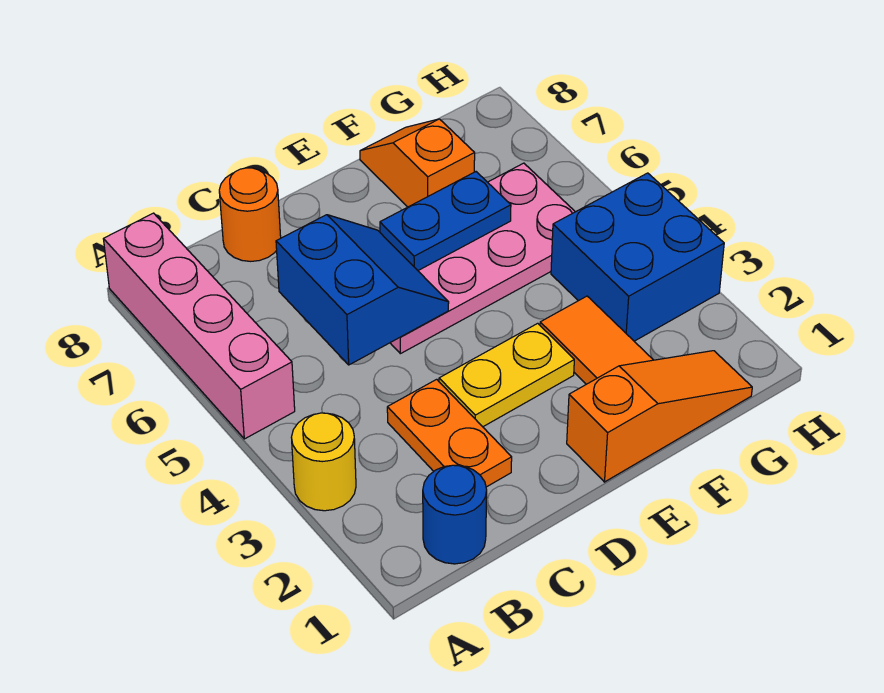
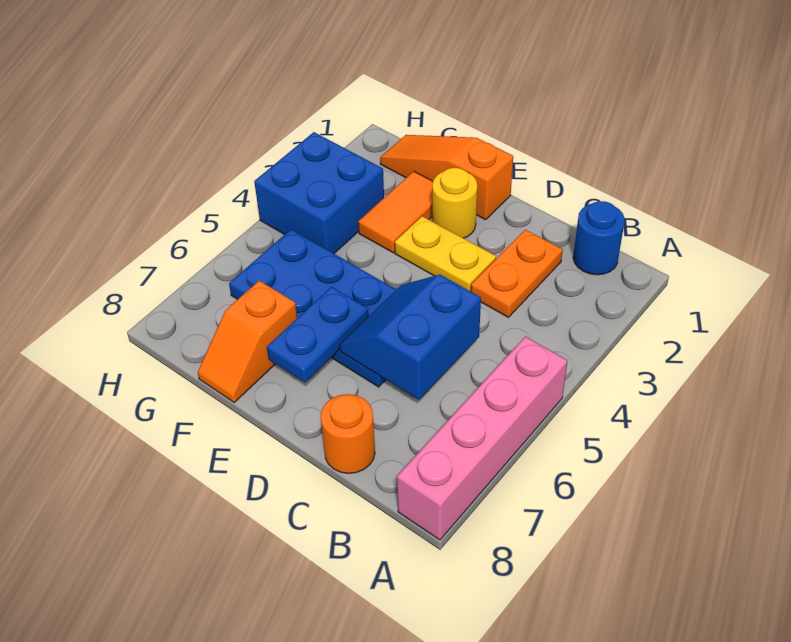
yellow 1x1 round brick [291,413,356,511] -> yellow 1x1 round brick moved to [432,168,477,238]
pink 2x4 plate [390,163,575,354] -> blue 2x4 plate [229,229,396,387]
blue 1x2 plate [380,172,511,270] -> blue 1x2 plate turned to [267,287,369,382]

